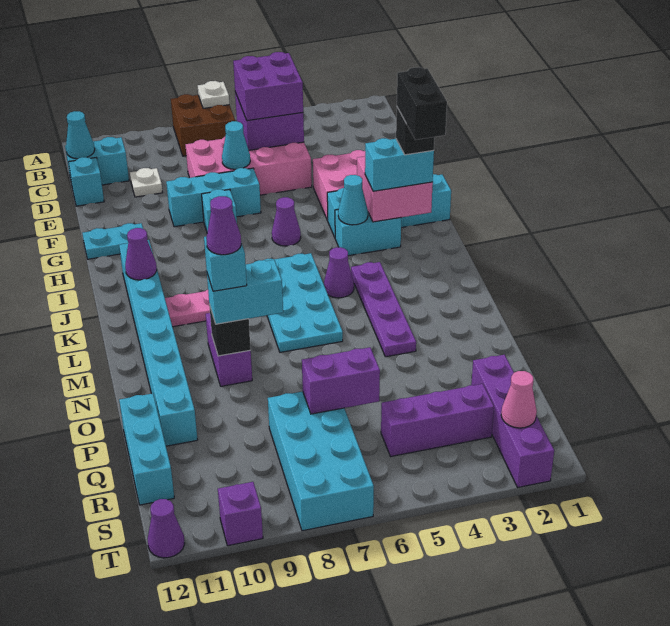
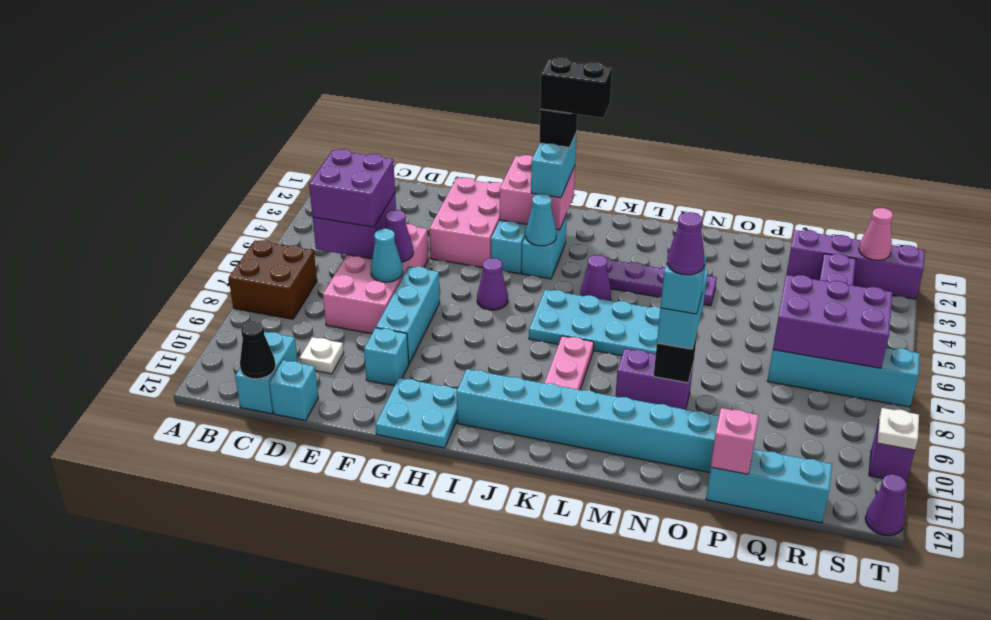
white 1x1 plate [198,81,229,108] -> white 1x1 plate moved to [877,408,919,450]
cyan 1x1 cone [66,111,95,159] -> black 1x1 cone [240,321,276,379]
cyan 1x1 brick [202,189,237,232] -> cyan 1x1 brick moved to [364,328,409,386]
cyan 1x2 plate [82,223,143,259] -> cyan 2x2 plate [375,378,457,448]
purple 1x1 cone [125,228,157,280] -> purple 1x1 cone moved to [385,210,413,262]
none -> pink 1x1 brick [711,408,759,474]
purple 1x2 brick [302,347,380,414] -> purple 2x3 brick [773,275,892,368]
cyan 2x4 brick [268,391,374,531] -> cyan 1x4 brick [768,348,920,407]

